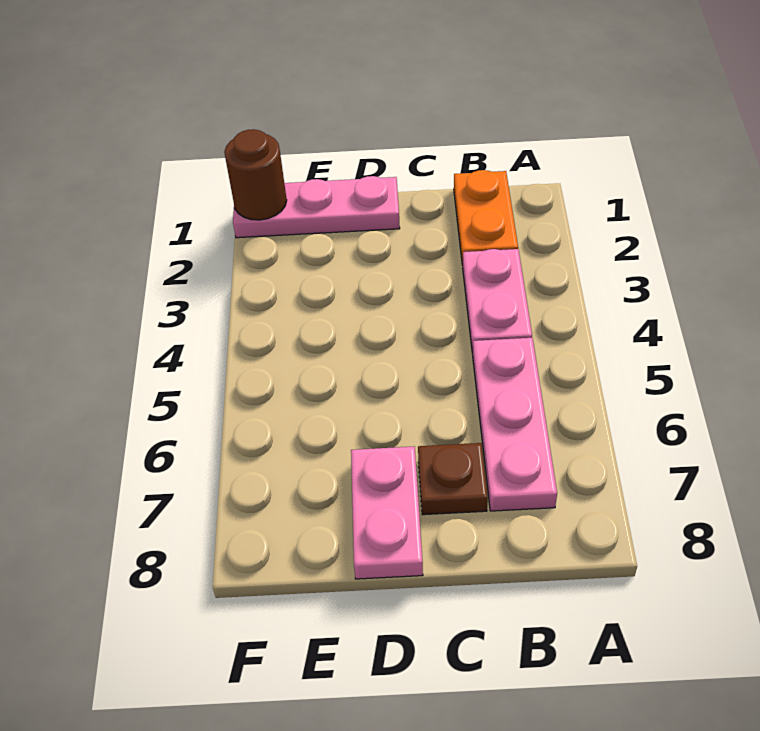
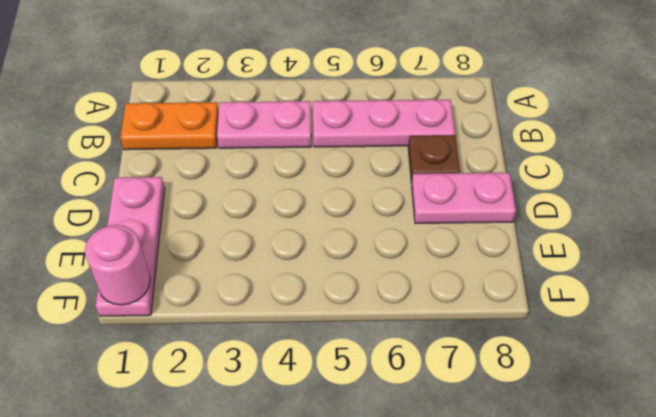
brown 1x1 round brick [224,129,287,220] -> pink 1x1 round brick [85,225,150,305]

